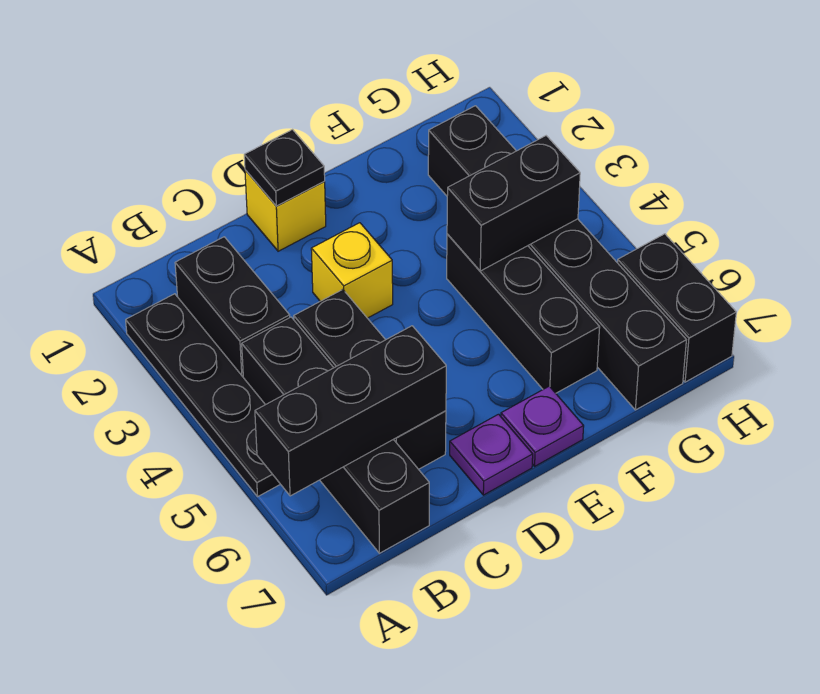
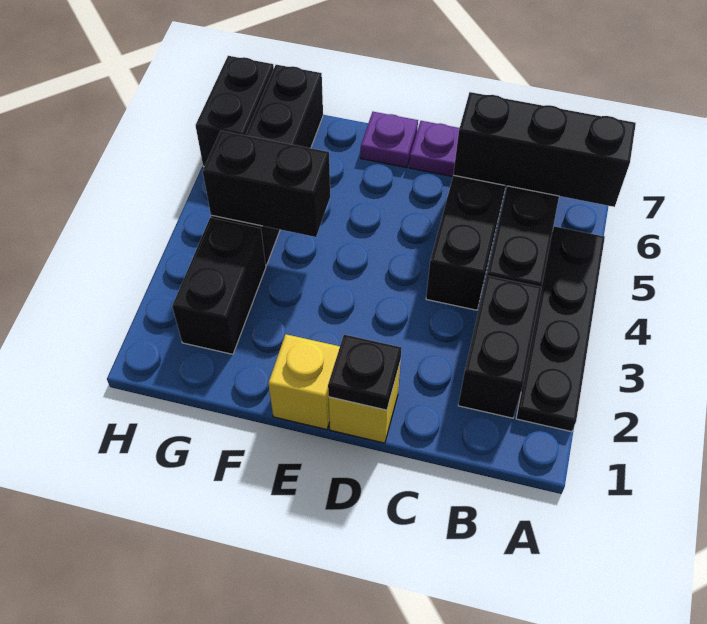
yellow 1x1 brick [311,223,393,318] -> yellow 1x1 brick moved to [268,334,340,430]
black 1x3 brick [447,234,600,393] -> none

